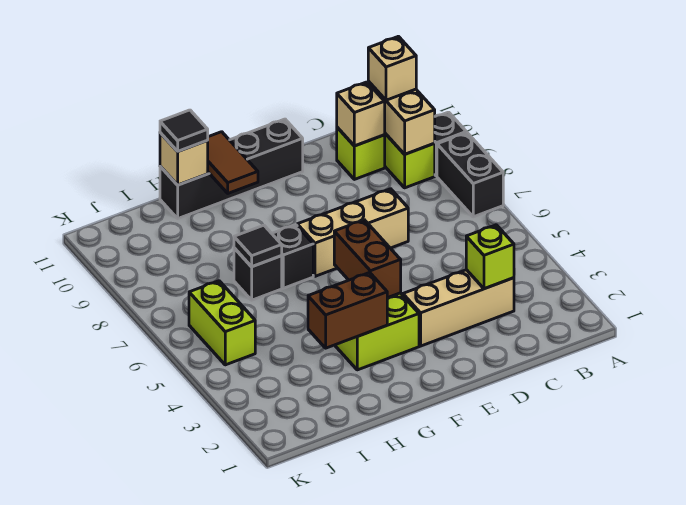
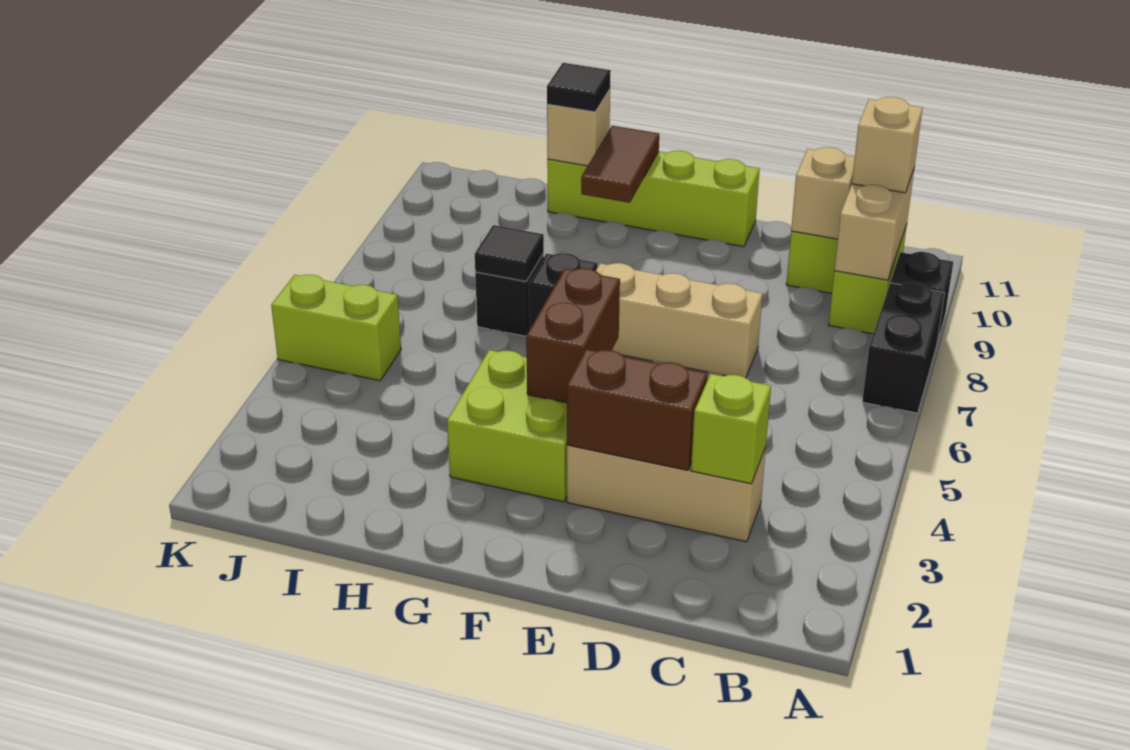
black 1x4 brick [160,119,303,218] -> lime 1x4 brick [547,151,760,247]
brown 1x2 brick [308,273,387,348] -> brown 1x2 brick moved to [567,349,707,470]
lime 1x2 brick [189,281,255,365] -> lime 1x2 brick turned to [271,275,401,381]

